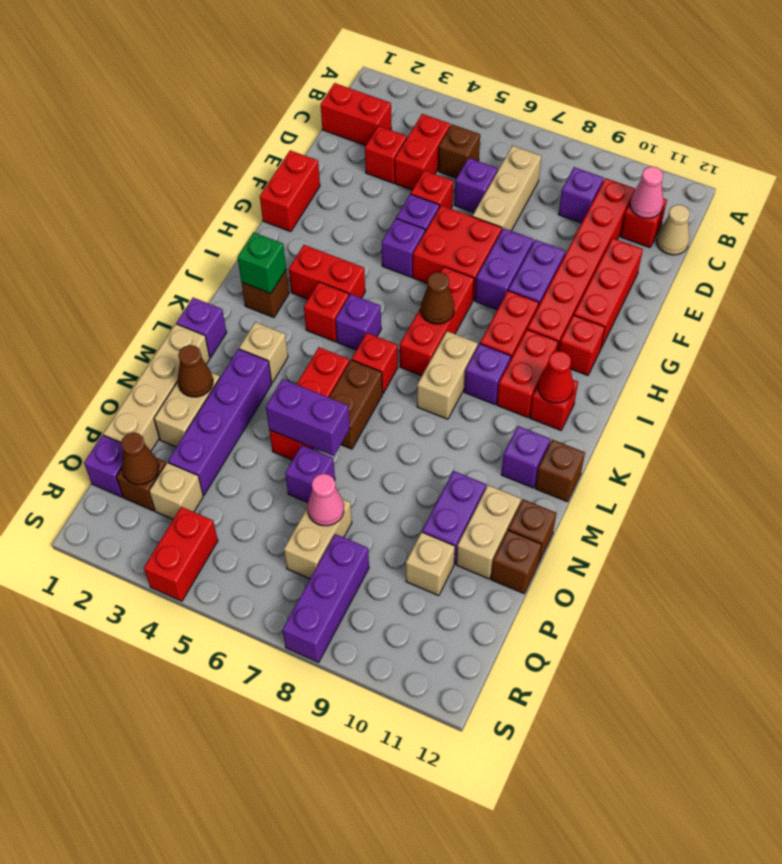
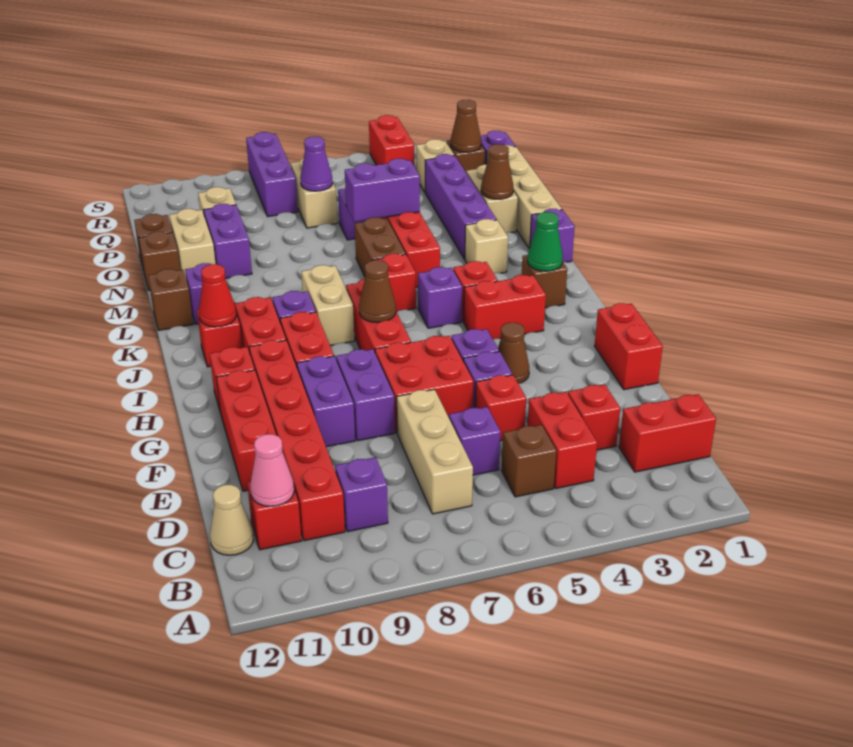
none -> brown 1x1 cone [498,323,529,384]
green 1x1 brick [238,232,286,294] -> green 1x1 cone [527,212,563,271]
pink 1x1 cone [308,474,344,526] -> purple 1x1 cone [300,137,333,191]

